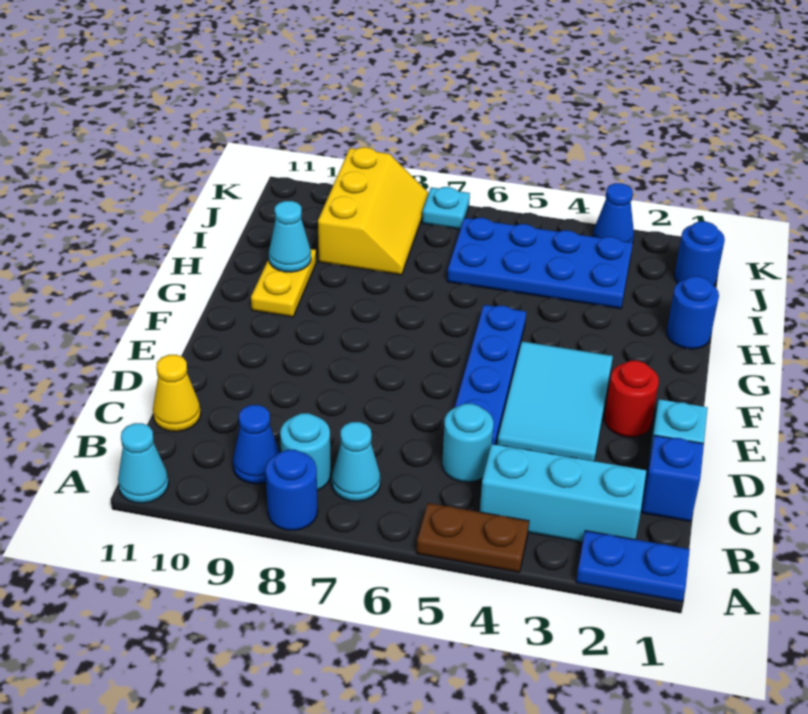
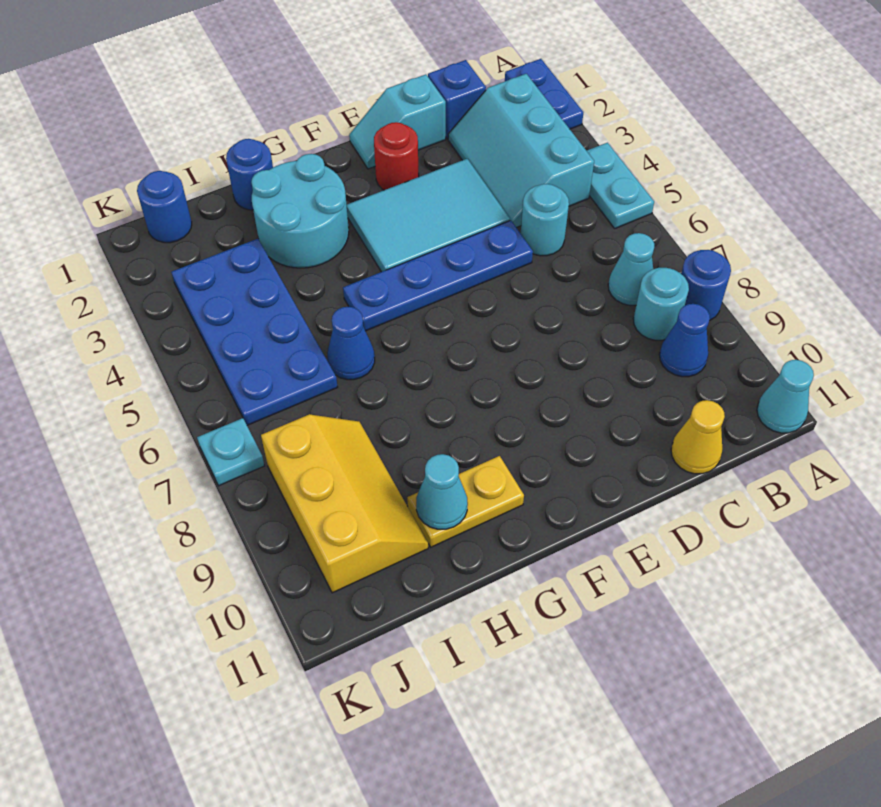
brown 1x2 plate [417,503,529,572] -> cyan 1x2 plate [587,143,654,228]
none -> cyan 2x2 round brick [251,154,349,268]
yellow 2x3 slope [318,147,429,275] -> yellow 2x3 slope turned to [261,414,428,593]
blue 1x1 cone [593,183,634,243] -> blue 1x1 cone moved to [327,307,375,380]

